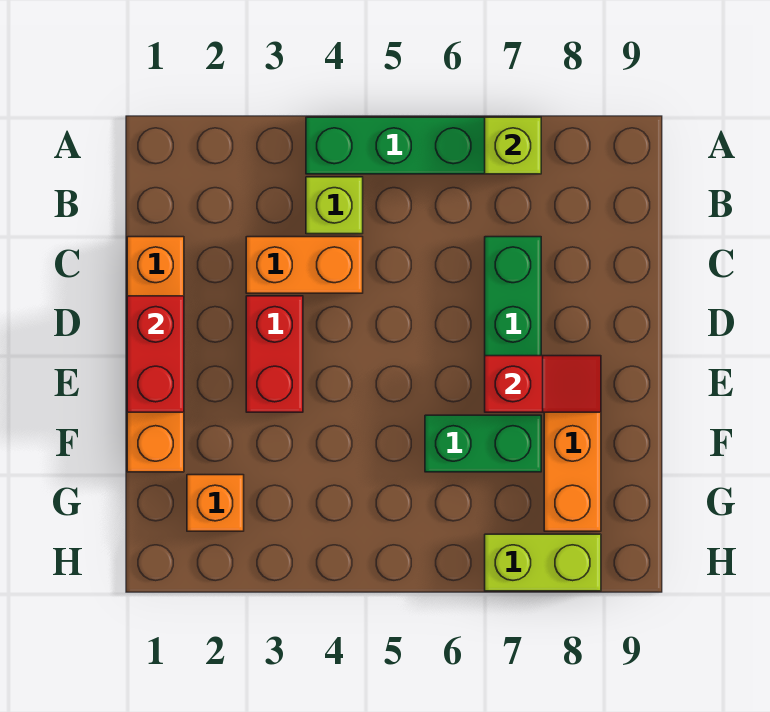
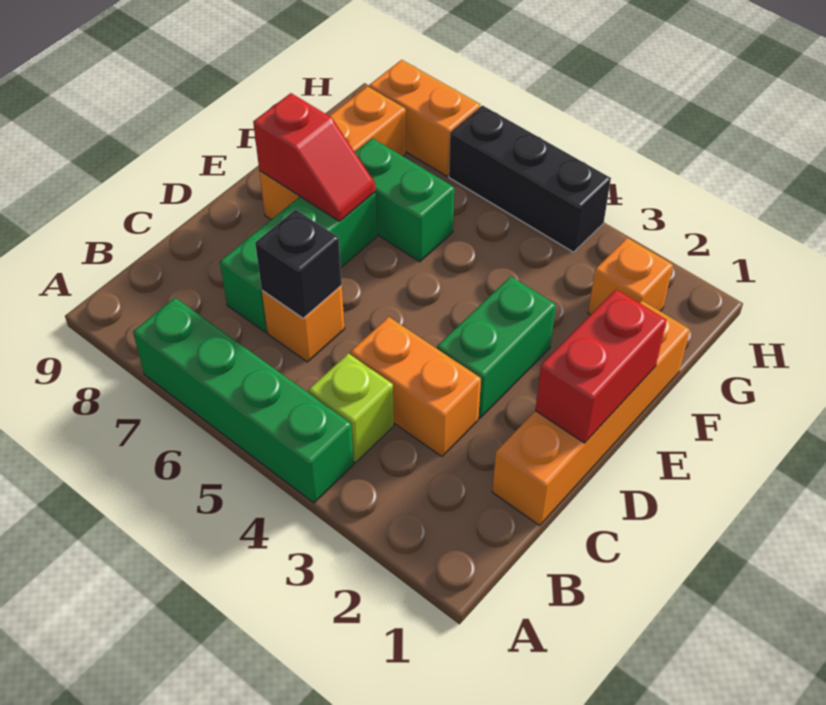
lime 1x1 brick [485,117,541,174] -> none
none -> orange 1x1 brick [262,285,345,362]
none -> black 1x1 brick [255,210,342,318]
red 1x2 brick [246,296,303,412] -> green 1x2 brick [437,276,556,418]
red 1x2 slope [485,356,601,412] -> red 1x2 slope turned to [253,93,375,221]
none -> black 1x3 brick [449,105,611,252]
lime 1x2 brick [485,534,601,591] -> orange 1x2 brick [369,60,480,176]

